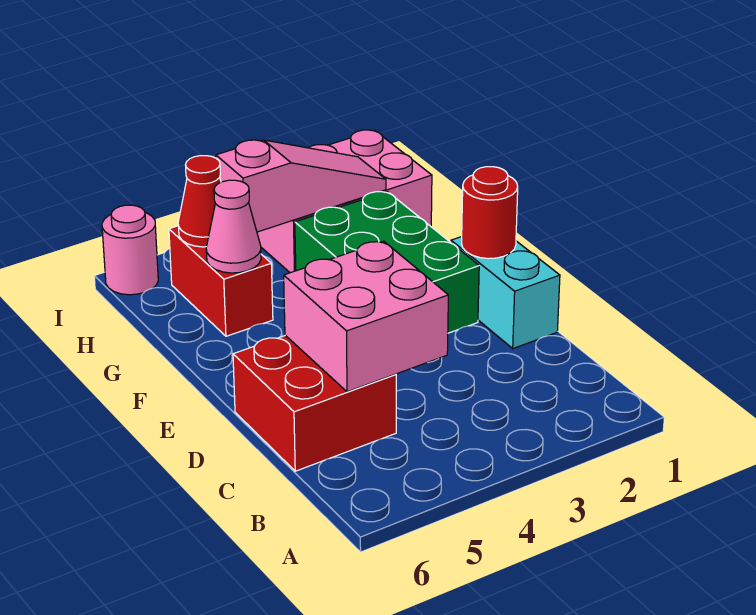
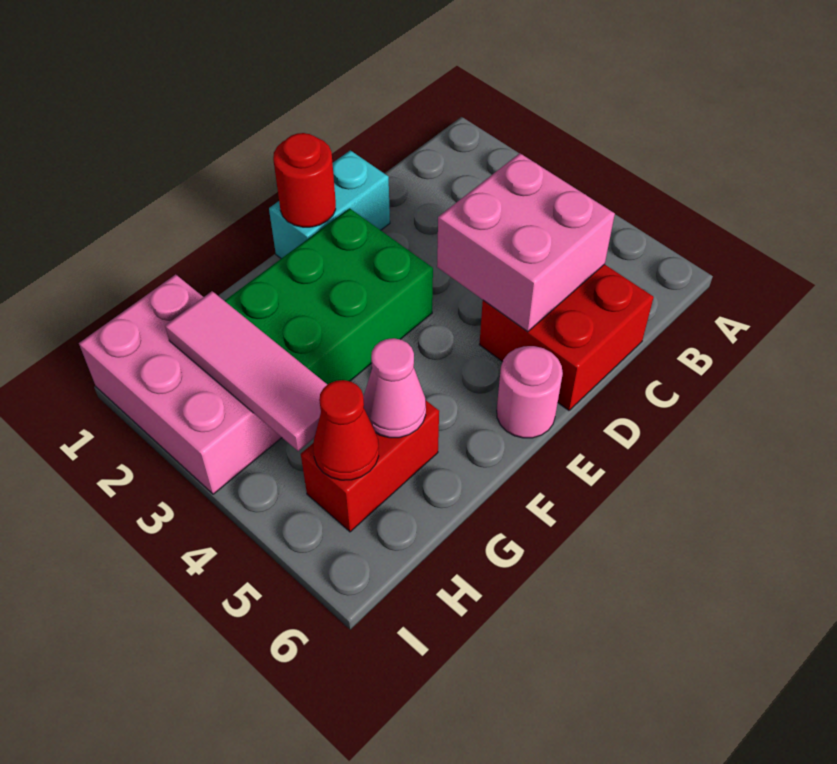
pink 1x3 slope [216,140,386,232] -> pink 1x3 tile [165,291,327,451]
pink 1x1 round brick [102,205,158,295] -> pink 1x1 round brick moved to [497,346,563,438]

